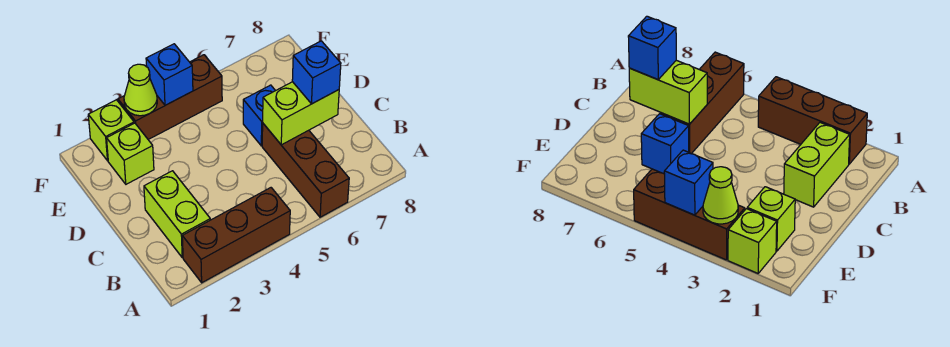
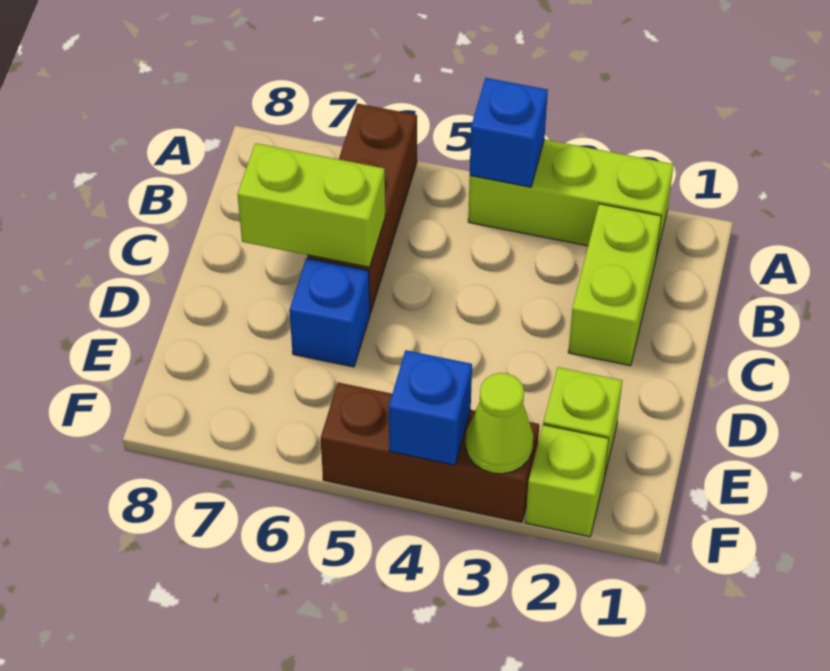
brown 1x3 brick [182,188,290,283] -> lime 1x3 brick [468,139,674,257]
blue 1x1 brick [292,41,341,104] -> blue 1x1 brick moved to [470,78,548,187]

